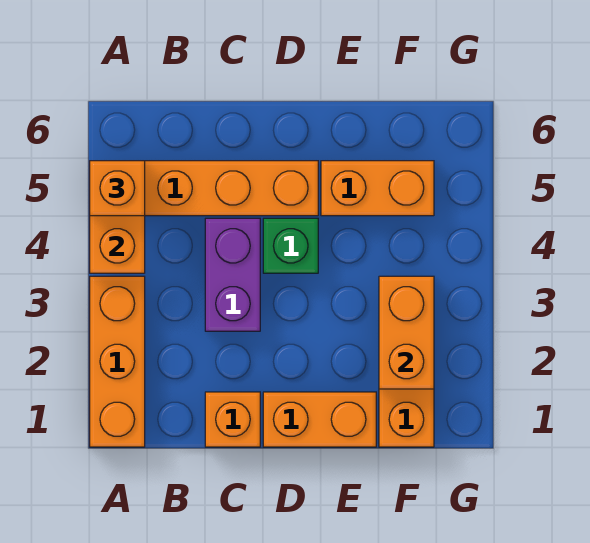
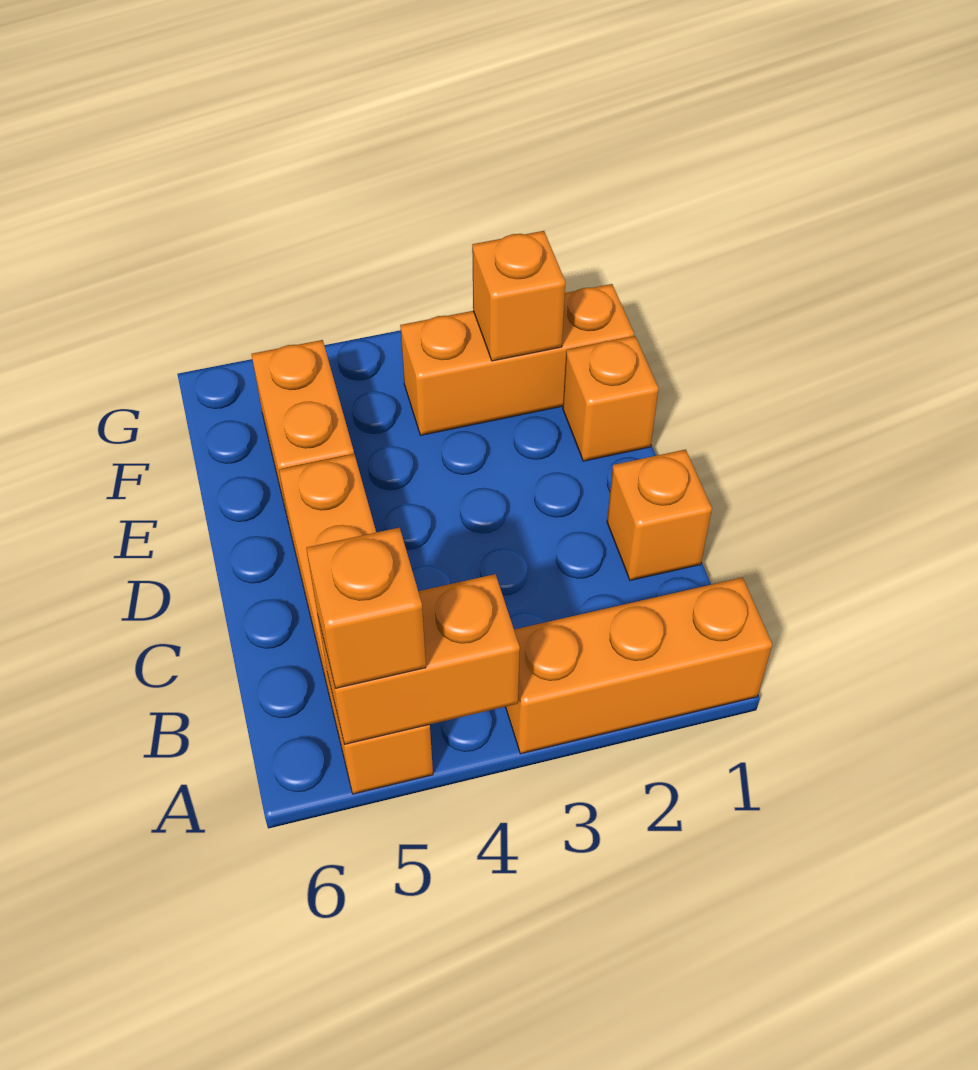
purple 1x2 brick [205,218,260,331] -> none
orange 1x2 brick [263,392,376,447] -> orange 1x1 brick [563,336,659,461]
green 1x1 brick [263,218,318,273] -> none
orange 1x2 brick [379,276,434,389] -> orange 1x1 brick [472,231,565,361]

